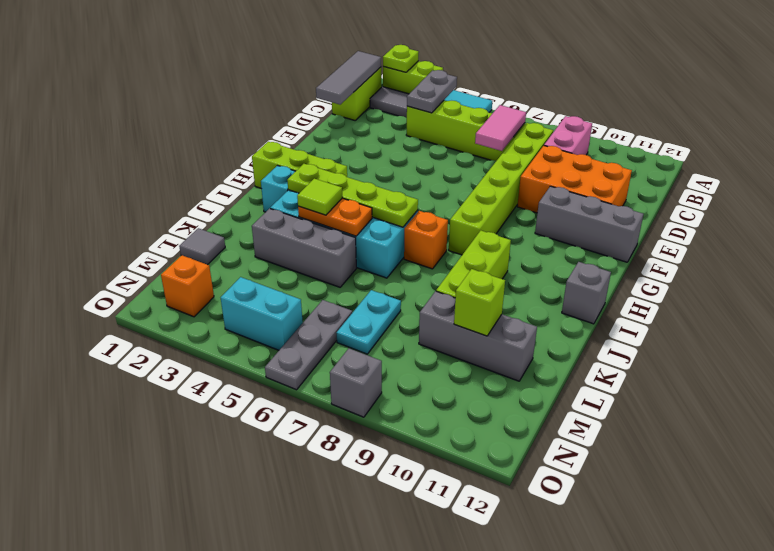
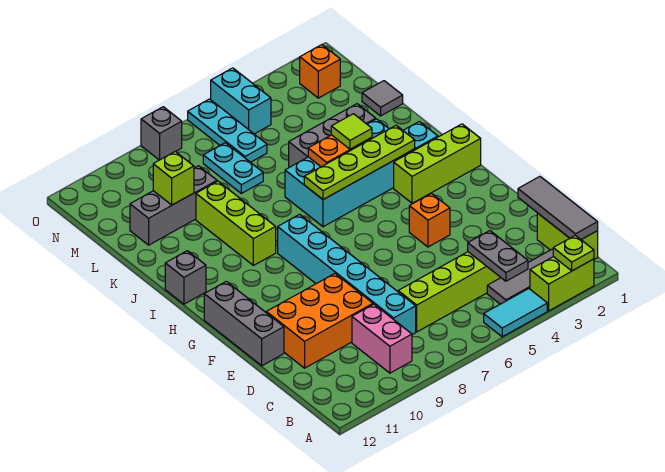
pink 1x2 tile [475,105,526,151] -> none
lime 1x6 brick [449,123,553,255] -> cyan 1x6 brick [278,214,416,334]
grey 1x3 brick [535,186,643,262] -> grey 1x3 brick turned to [204,281,284,366]
orange 1x1 brick [404,211,448,269] -> orange 1x1 brick moved to [409,193,450,247]
grey 1x3 plate [265,300,352,390] -> cyan 1x3 plate [188,99,267,162]
cyan 1x2 brick [221,277,303,350] -> cyan 1x2 brick turned to [211,68,271,134]

